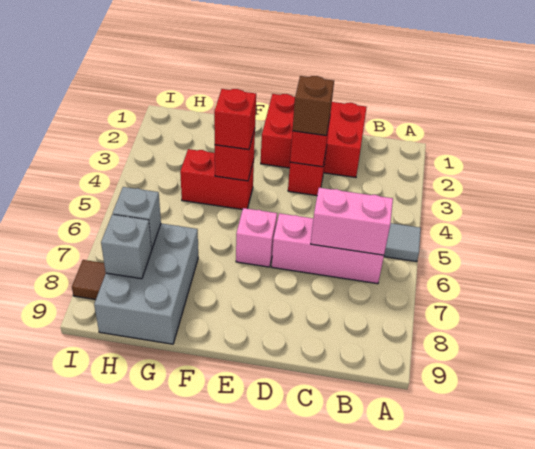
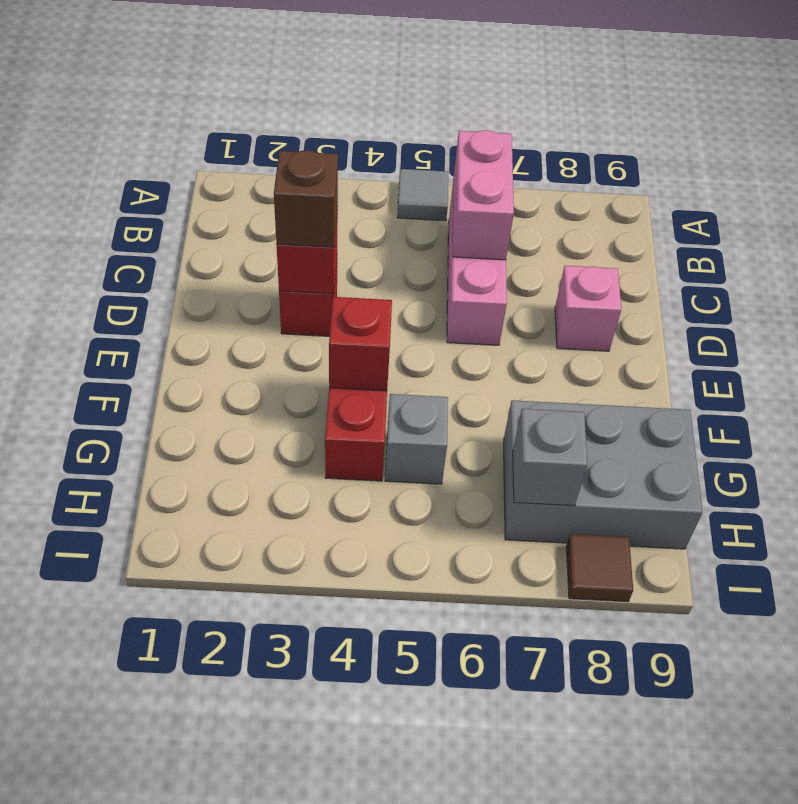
red 2x3 brick [261,94,367,177] -> none
pink 1x1 brick [236,208,277,267] -> pink 1x1 brick moved to [555,266,621,351]
red 1x1 brick [214,89,256,150] -> none
grey 1x1 brick [101,214,152,279] -> grey 1x1 brick moved to [385,394,448,484]

